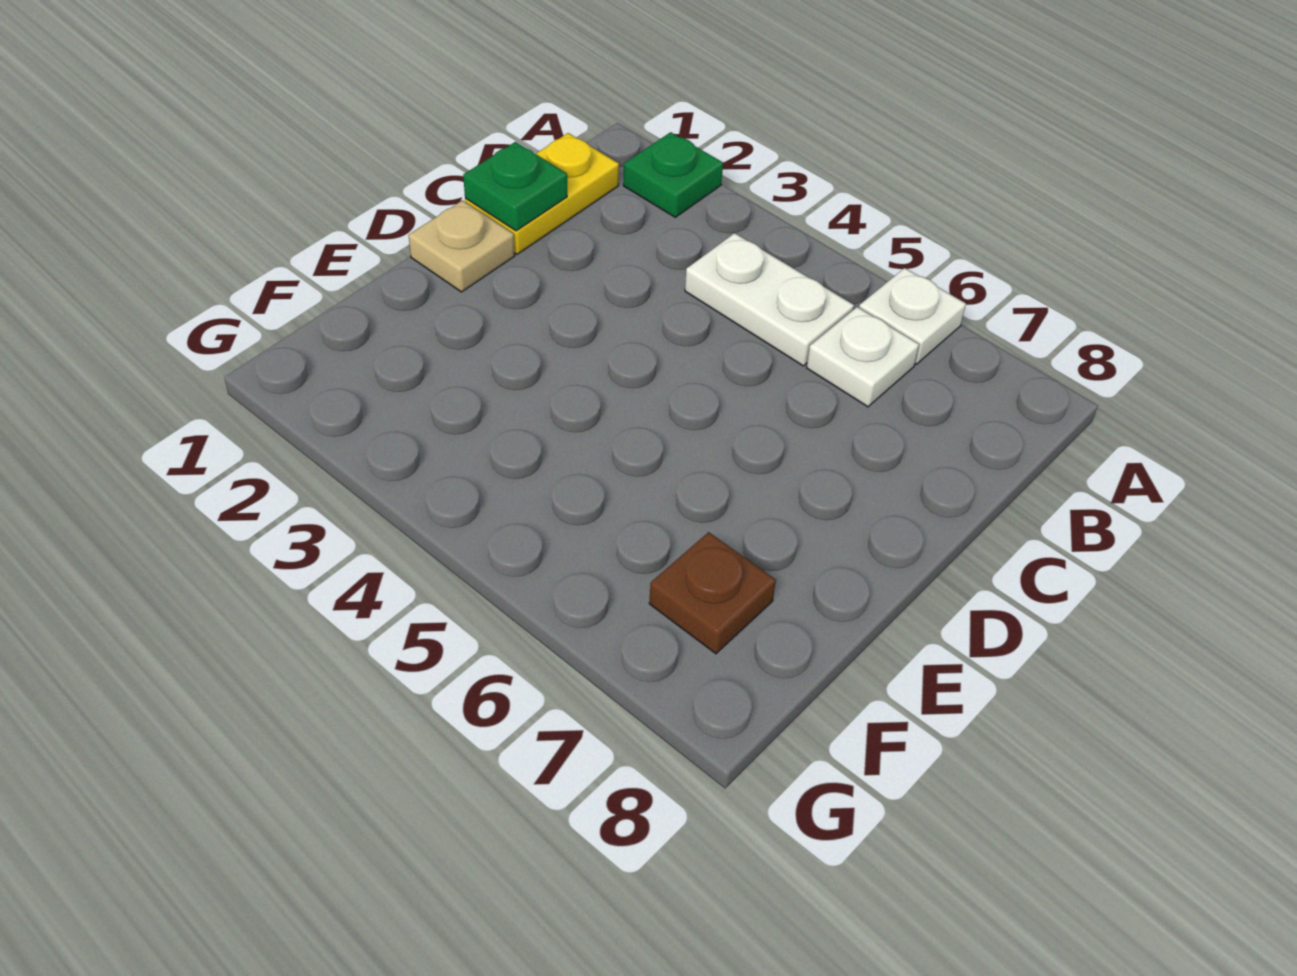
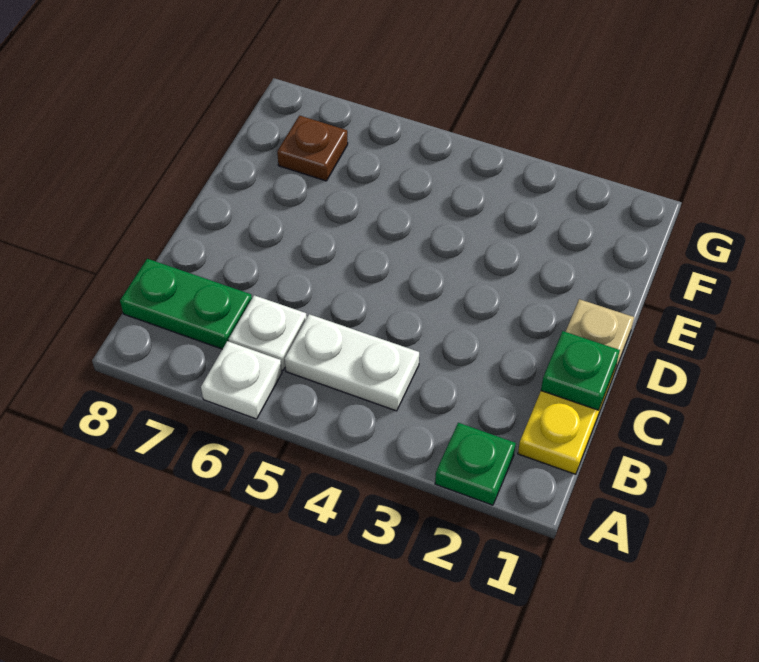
none -> green 1x2 plate [120,259,252,349]

